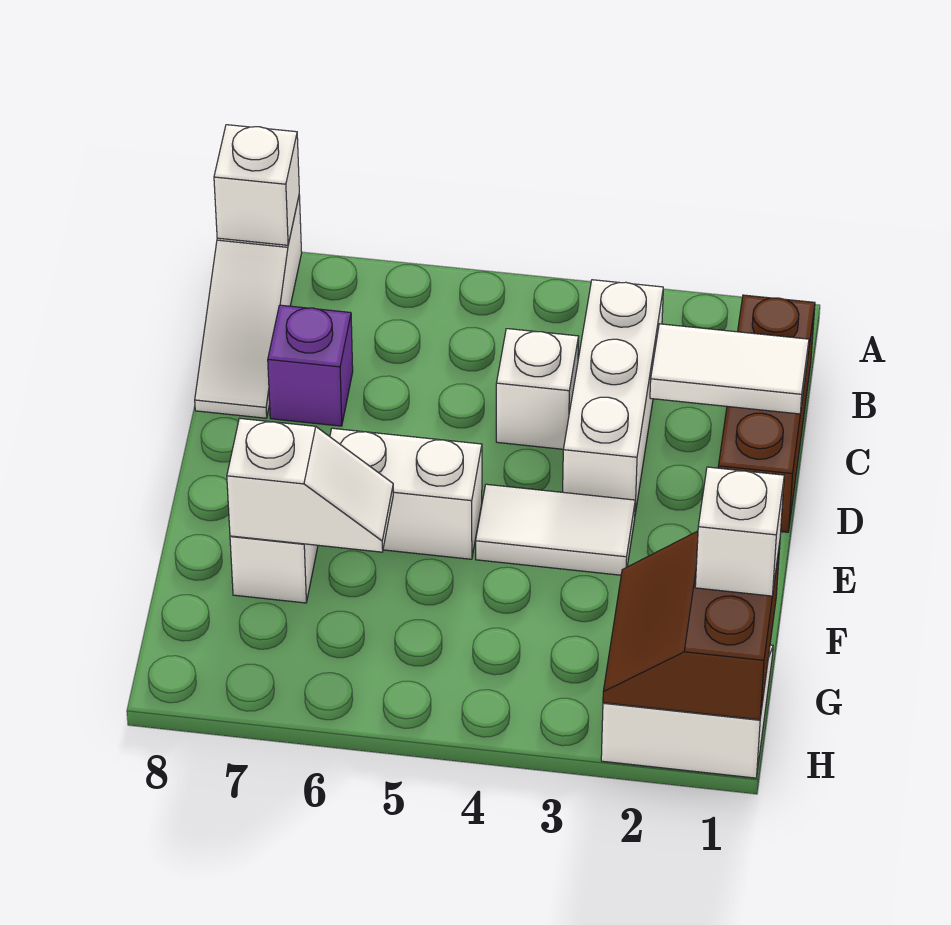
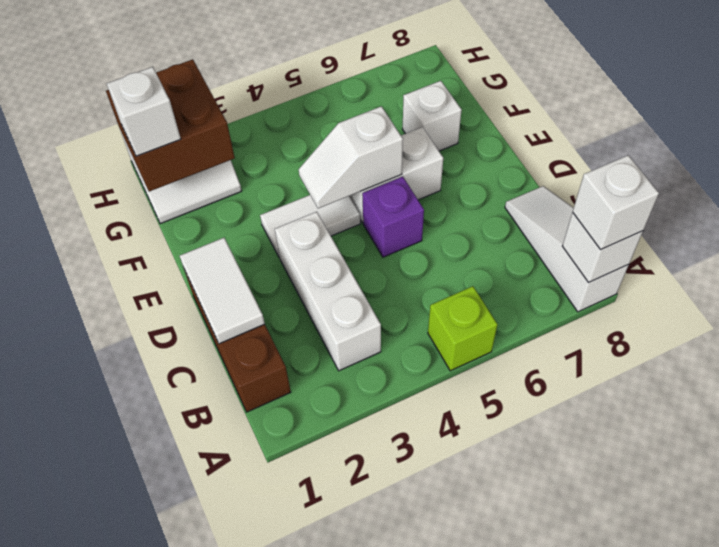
none -> lime 1x1 brick [428,286,498,371]
white 1x2 tile [650,324,809,414] -> white 1x2 tile turned to [180,238,265,344]
white 1x1 brick [496,329,579,449] -> white 1x1 brick moved to [573,155,659,250]
purple 1x1 brick [268,305,353,426] -> purple 1x1 brick moved to [362,177,424,257]
white 1x2 slope [227,418,393,552] -> white 1x2 slope moved to [299,106,403,208]
brown 2x2 slope [603,531,780,720] -> brown 2x2 brick [106,59,235,192]

